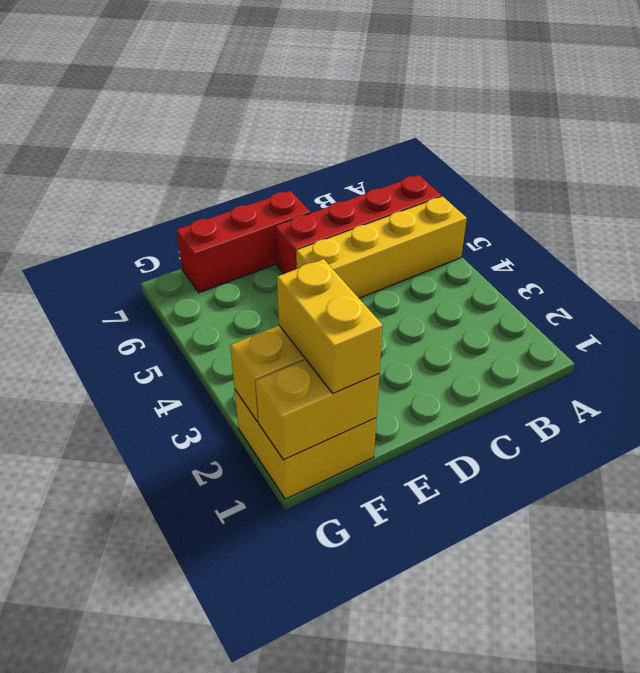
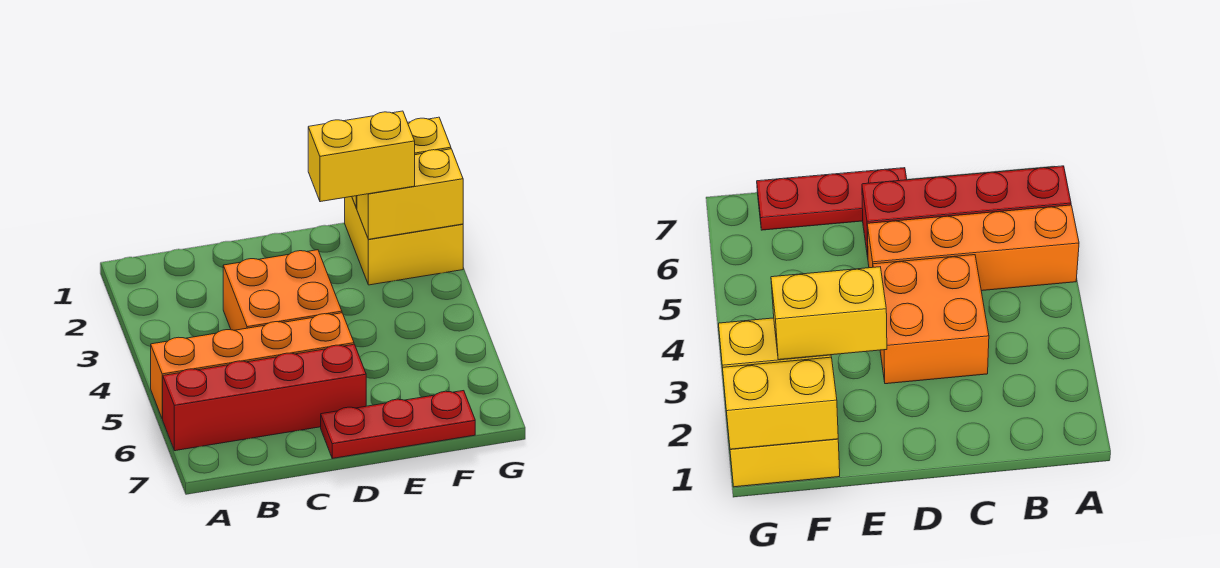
yellow 1x4 brick [296,196,467,298] -> orange 1x4 brick [151,313,354,419]
none -> orange 2x2 brick [223,250,342,330]
red 1x3 brick [176,191,310,293] -> red 1x3 plate [321,391,475,458]
yellow 1x2 brick [277,259,383,393] -> yellow 1x2 brick turned to [308,111,415,202]

